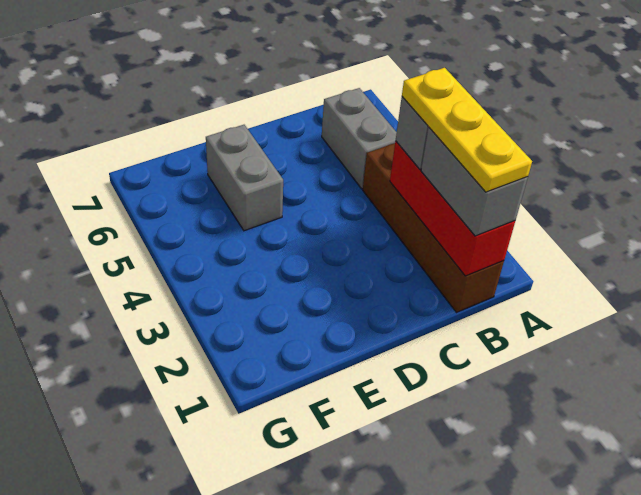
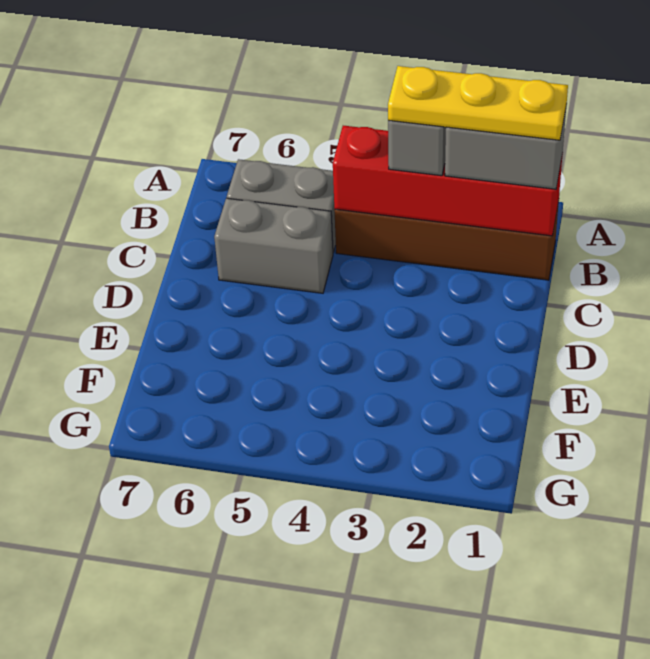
red 1x3 brick [390,141,515,276] -> red 1x4 brick [333,126,563,236]
grey 1x2 brick [206,125,283,231] -> grey 1x2 brick moved to [214,198,333,293]

